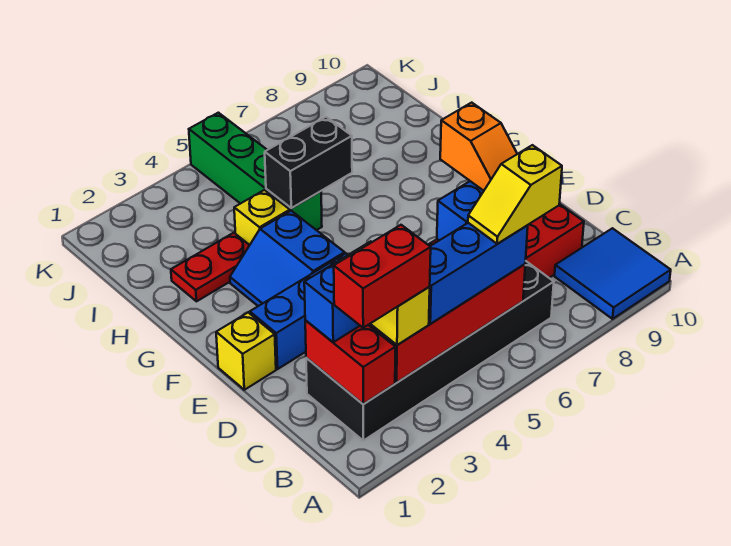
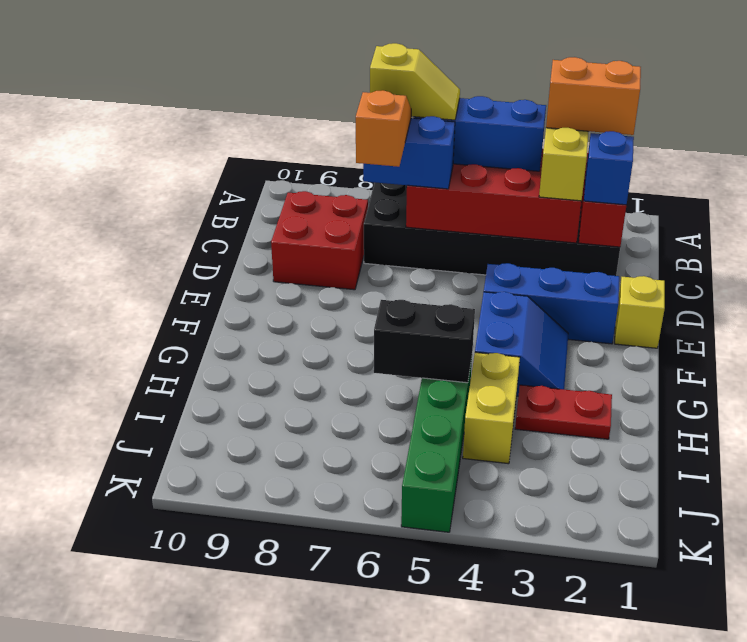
blue 2x2 tile [555,228,671,319] -> none
red 1x2 brick [334,225,431,328] -> orange 1x2 brick [546,57,641,135]
yellow 1x1 brick [234,190,290,245] -> yellow 1x2 brick [463,353,520,464]

